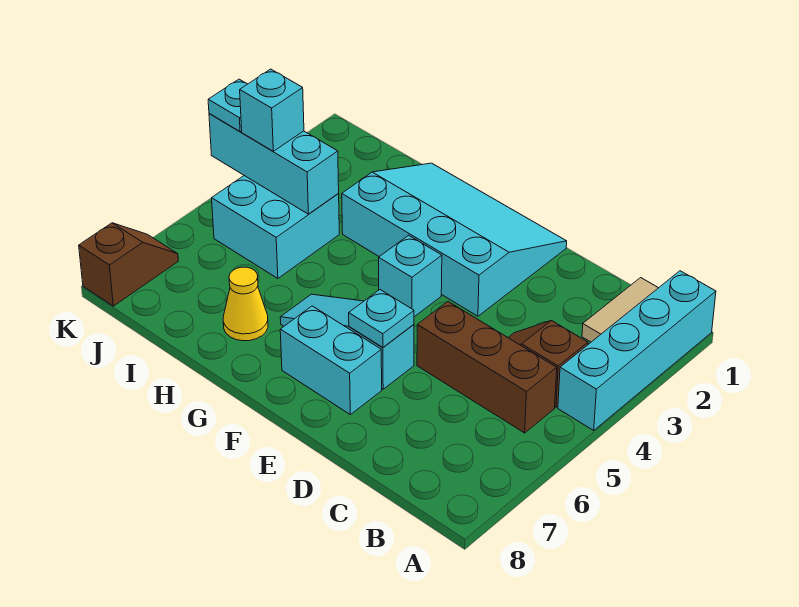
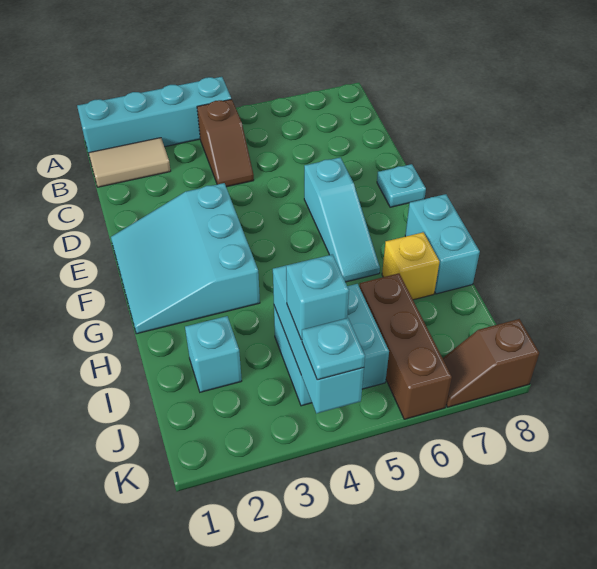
brown 1x3 brick [417,302,557,433] -> brown 1x3 brick moved to [359,273,452,419]
cyan 3x4 slope [342,163,567,316] -> cyan 3x3 slope [111,183,260,334]
cyan 1x1 plate [349,290,414,348] -> cyan 1x1 plate moved to [377,164,426,207]
cyan 1x2 brick [280,306,382,414] -> cyan 1x2 brick moved to [405,194,480,294]
cyan 1x1 brick [379,235,442,317] -> cyan 1x1 brick moved to [185,316,242,392]
yellow 1x1 cone [223,267,268,341] -> yellow 1x1 brick [382,232,439,300]

